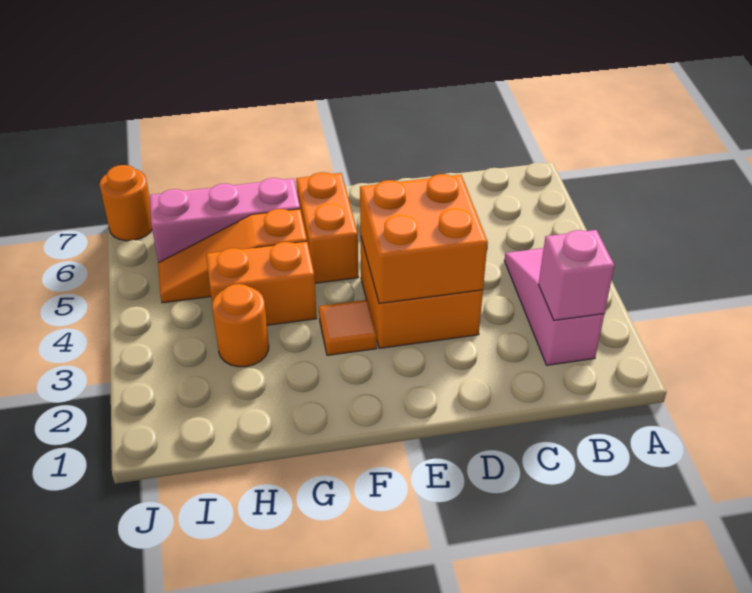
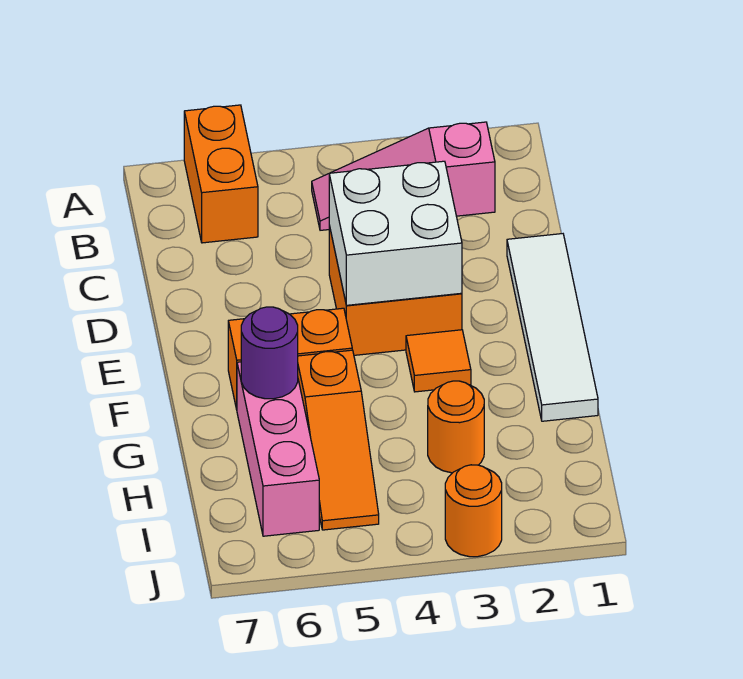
pink 1x1 brick [538,230,614,320] -> none
none -> white 1x4 tile [507,234,598,421]
orange 2x2 brick [360,174,488,303] -> white 2x2 brick [329,161,462,305]
orange 1x2 brick [206,241,317,325] -> orange 1x2 brick moved to [184,105,258,243]
none -> purple 1x1 round brick [241,307,298,399]
orange 1x1 round brick [99,165,152,241] -> orange 1x1 round brick moved to [445,465,502,557]

